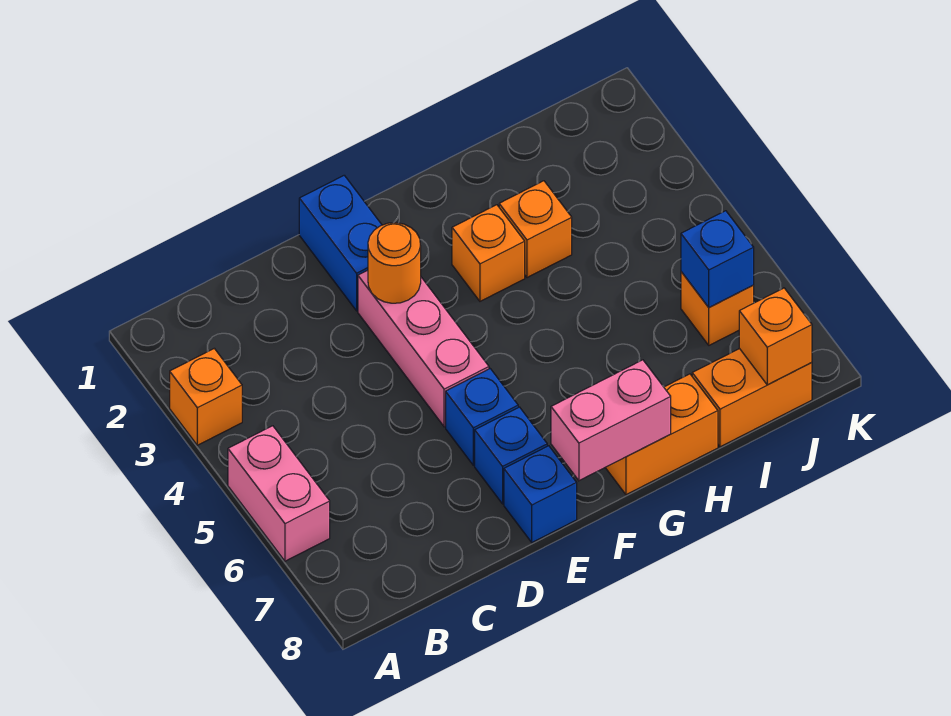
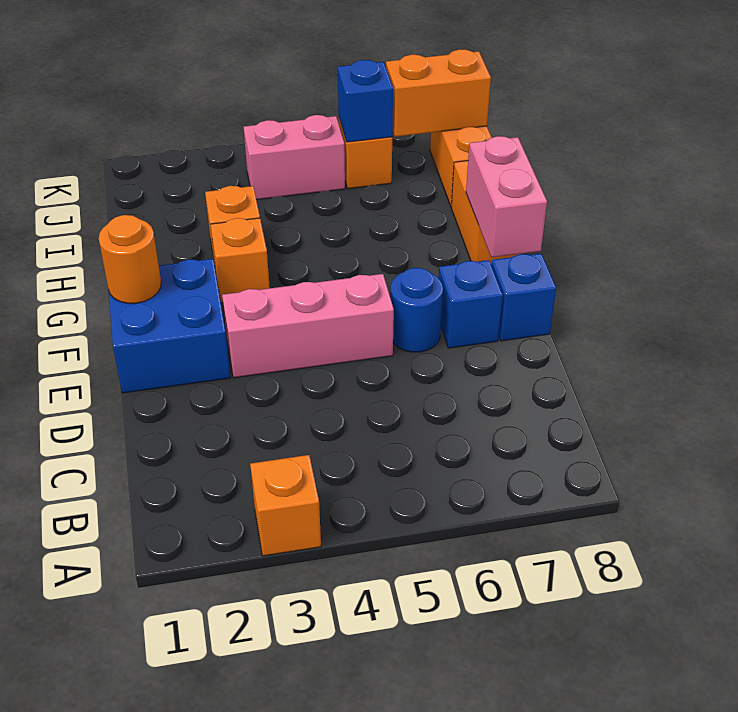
pink 1x2 brick [228,426,330,561] -> pink 1x2 brick moved to [244,115,345,200]
blue 1x2 brick [299,176,382,311] -> blue 2x2 brick [109,259,231,393]
orange 1x1 round brick [368,223,421,303] -> orange 1x1 round brick moved to [99,215,161,303]
blue 1x1 brick [446,369,518,465] -> blue 1x1 round brick [390,268,443,352]
orange 1x1 brick [739,288,812,385] -> orange 1x2 brick [386,49,491,137]

